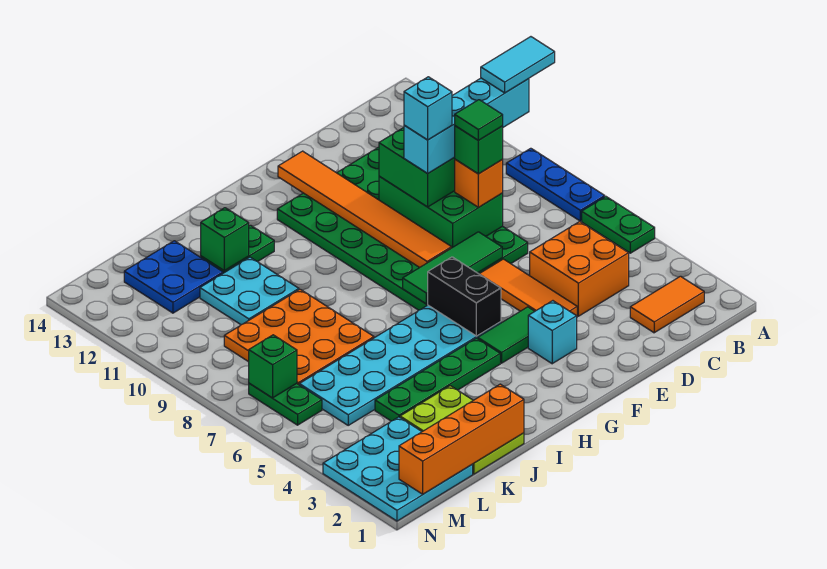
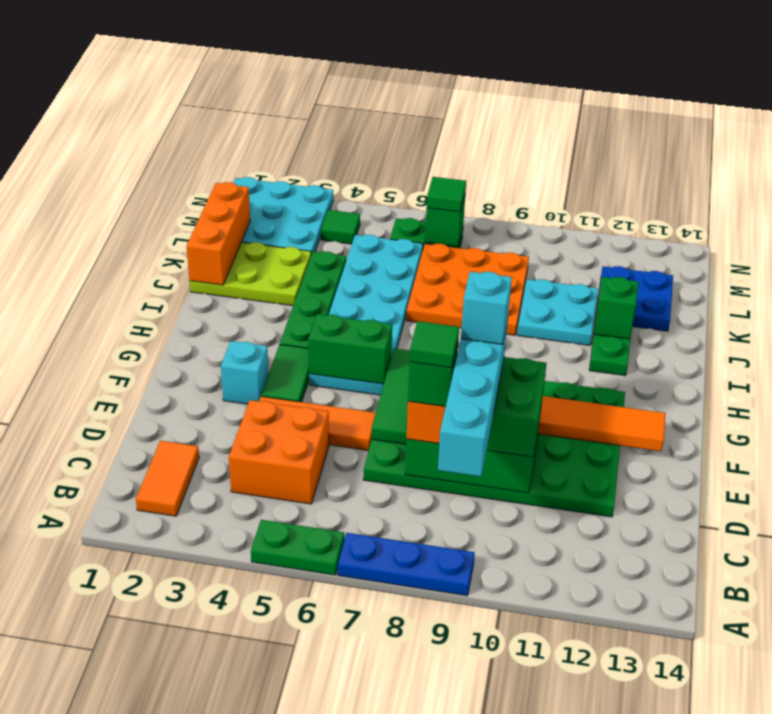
cyan 1x2 tile [481,37,555,93] -> none
black 1x2 brick [427,257,501,336] -> green 1x2 brick [308,314,392,384]
orange 1x4 brick [399,384,524,494] -> orange 1x3 brick [186,182,250,285]
none -> green 1x1 tile [321,210,360,244]
none -> green 1x1 tile [427,177,466,212]

